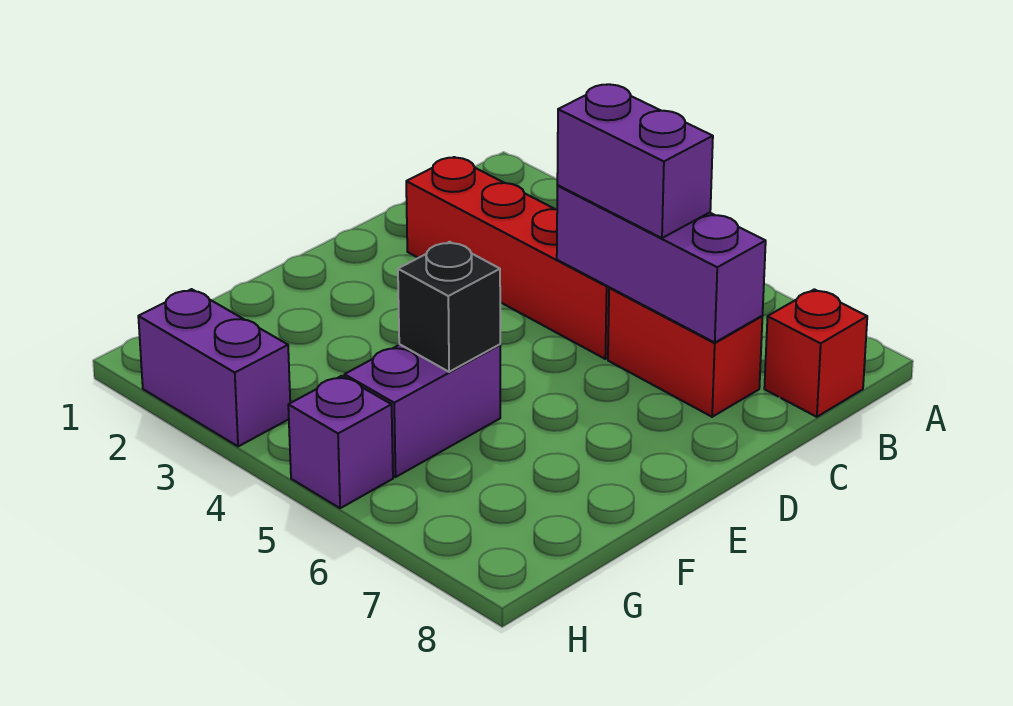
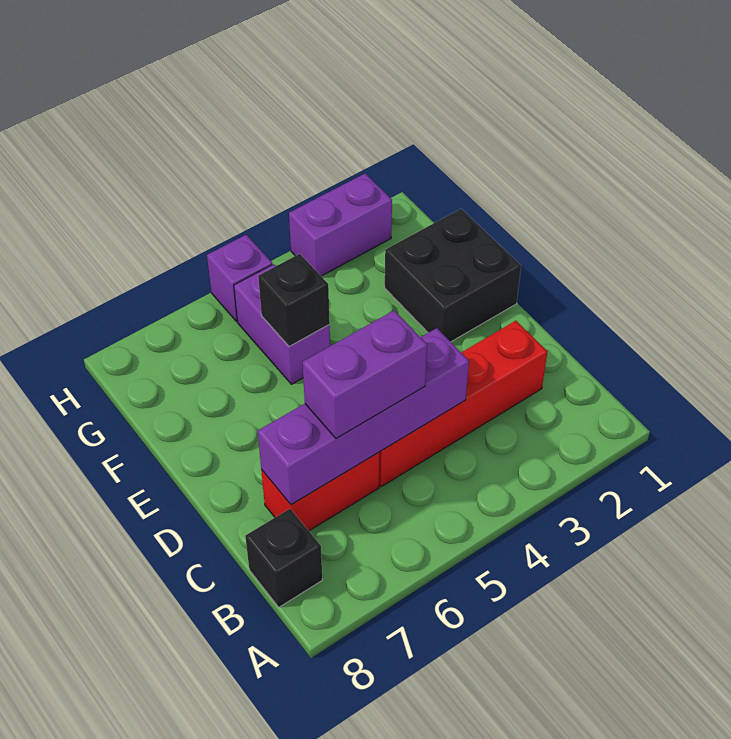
red 1x1 brick [764,289,867,417] -> black 1x1 brick [245,509,322,607]
purple 1x3 brick [557,185,766,342] -> purple 1x4 brick [258,328,469,505]
none -> black 2x2 brick [385,209,521,342]

